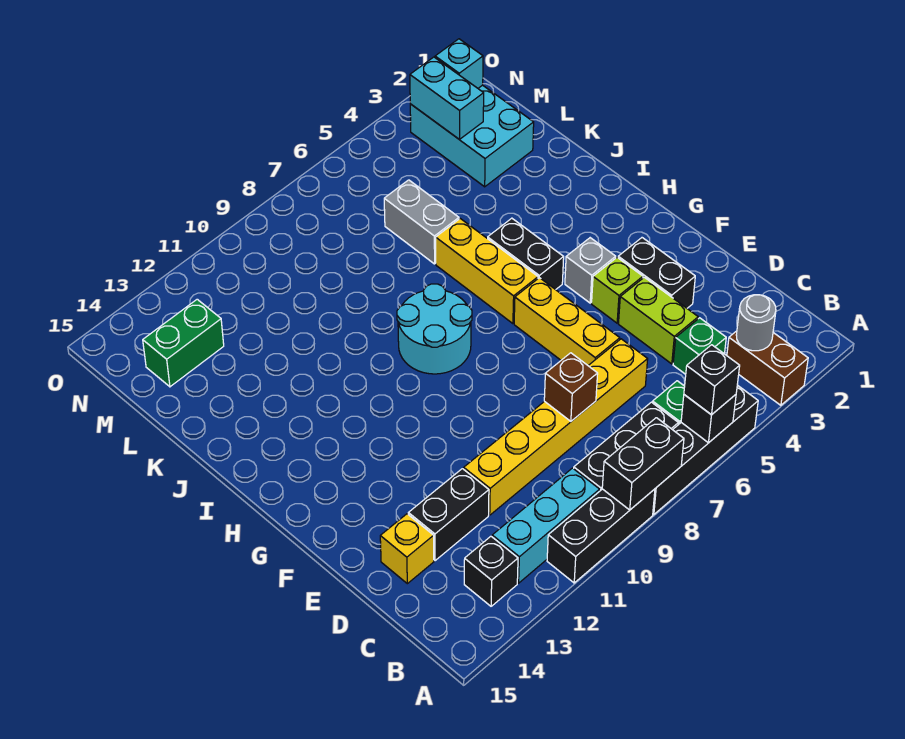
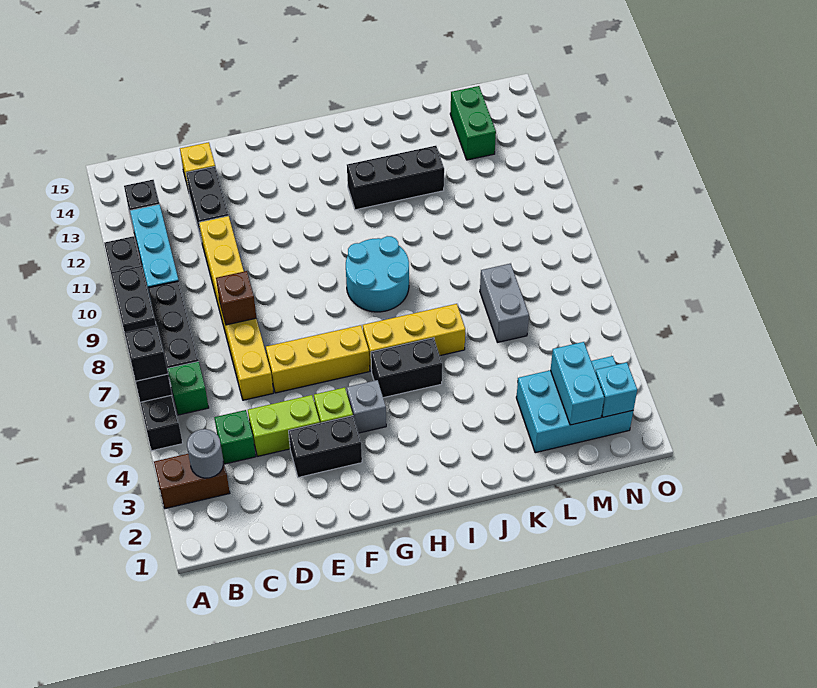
none -> black 1x3 brick [347,146,444,210]
grey 1x2 brick [384,180,459,264] -> grey 1x2 brick turned to [480,264,529,342]
cyan 1x2 brick [410,57,484,139] -> cyan 1x2 brick turned to [551,342,604,425]

